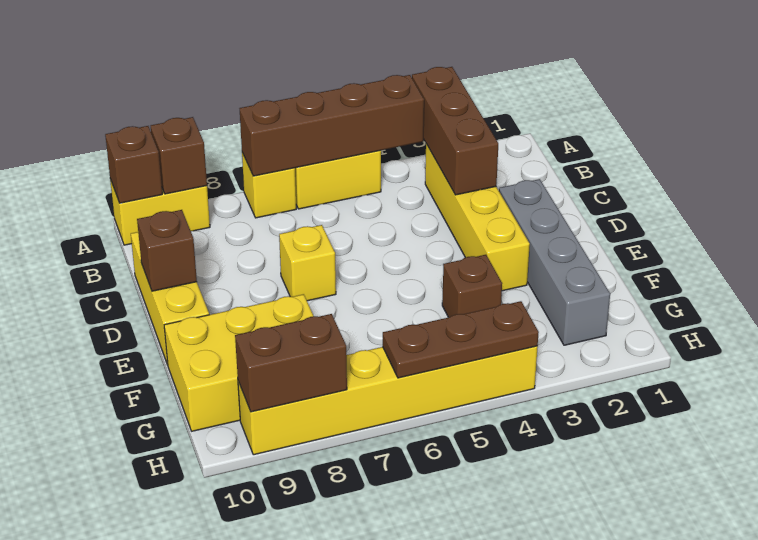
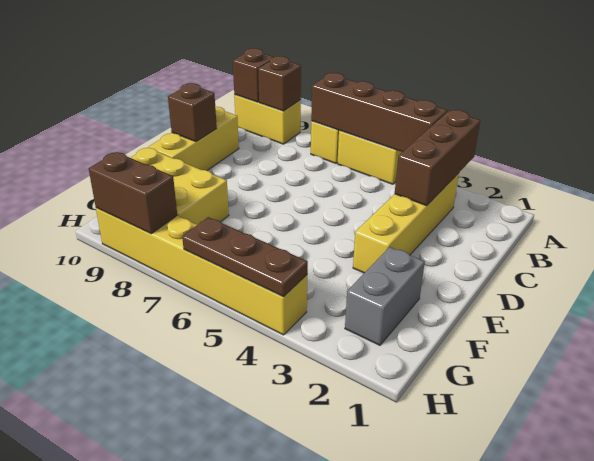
grey 1x4 brick [499,179,610,345] -> grey 1x2 brick [345,247,425,345]
yellow 1x1 brick [279,225,336,301] -> none
brown 1x1 brick [442,255,502,317] -> none

